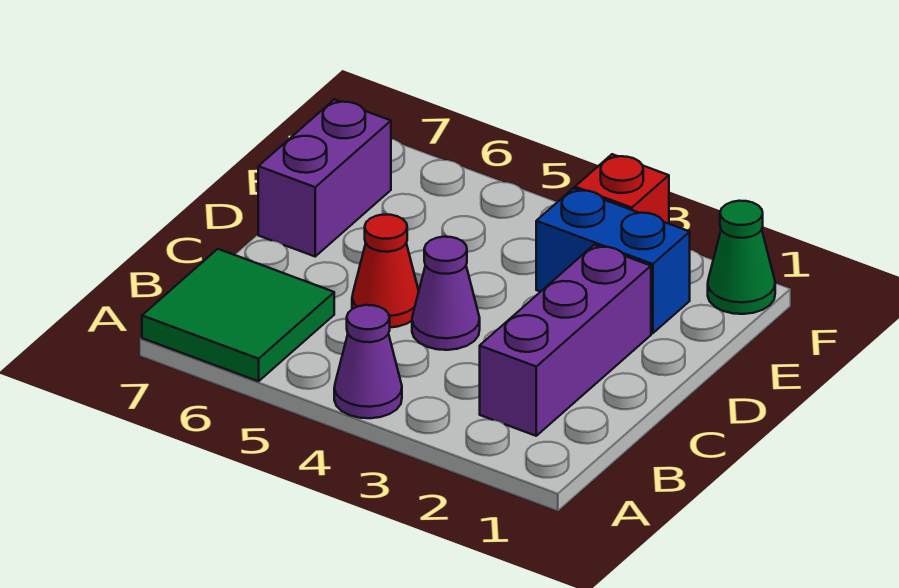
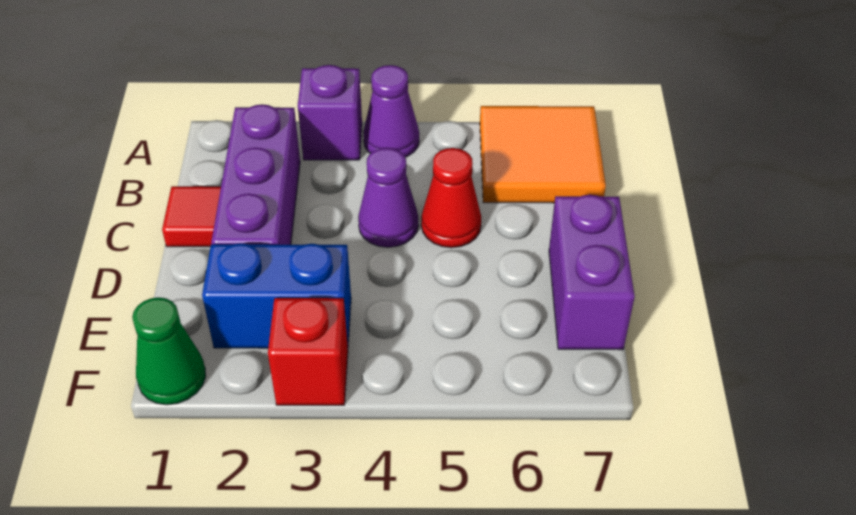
none -> purple 1x1 brick [298,65,362,160]
green 2x2 tile [142,249,334,381] -> orange 2x2 tile [480,106,606,203]
none -> red 1x1 tile [162,186,221,247]

